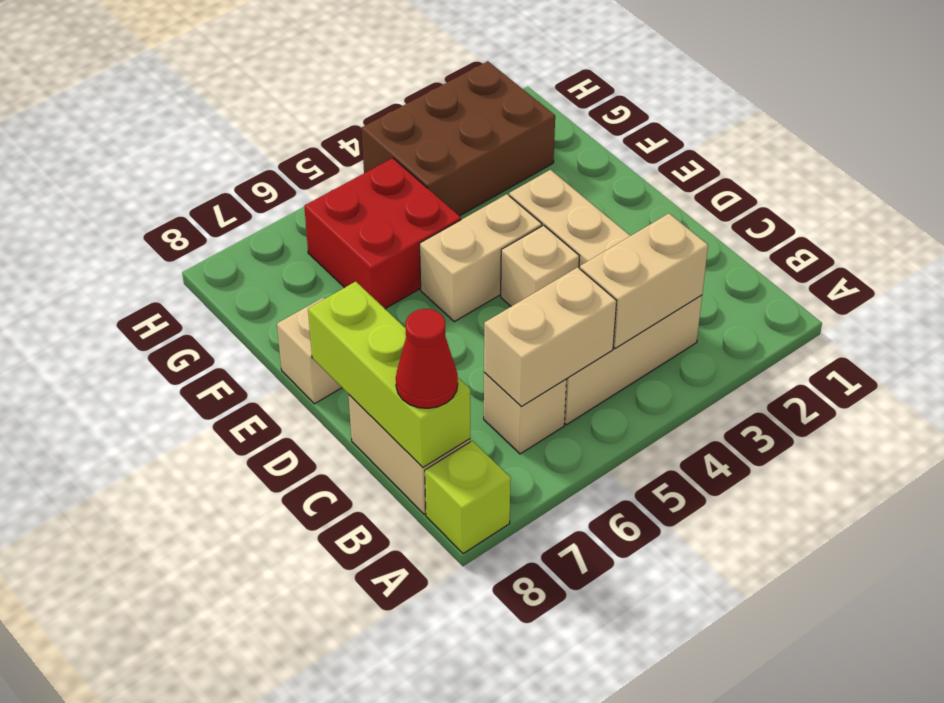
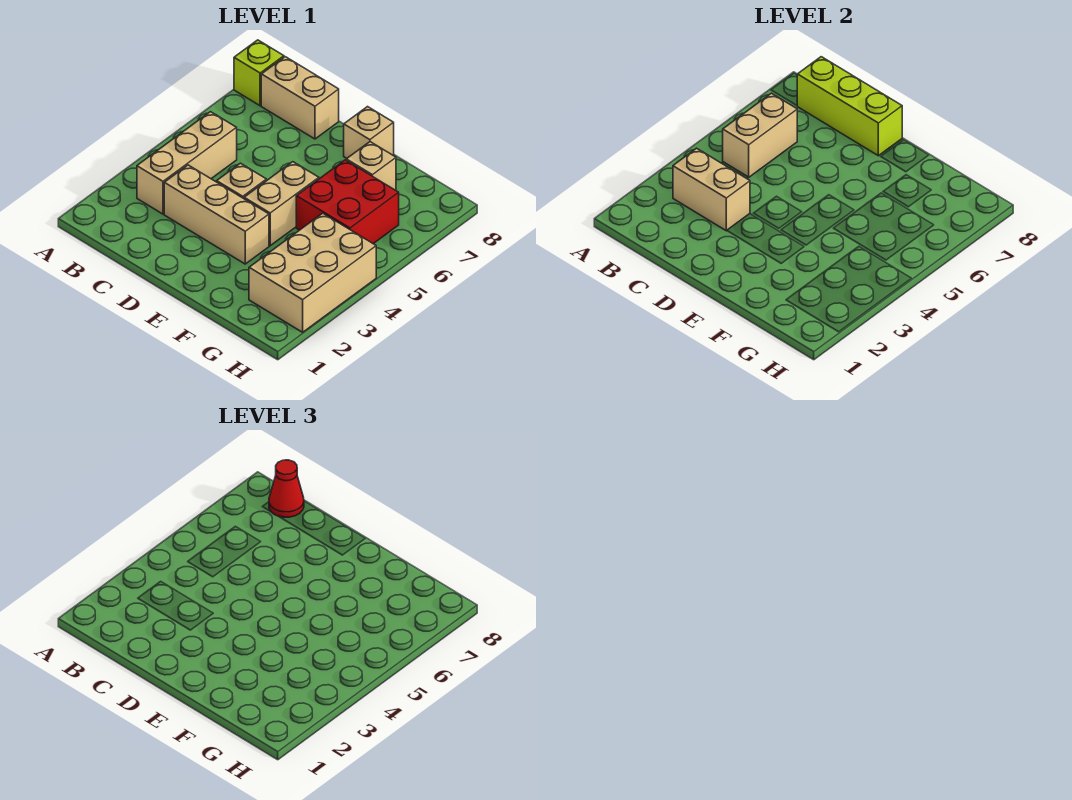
tan 1x2 brick [580,213,708,349] -> tan 1x2 brick turned to [673,148,750,231]
tan 1x1 brick [484,372,566,454] -> tan 1x1 brick moved to [346,142,396,190]
brown 2x3 brick [362,61,555,216] -> tan 2x3 brick [249,213,376,332]

